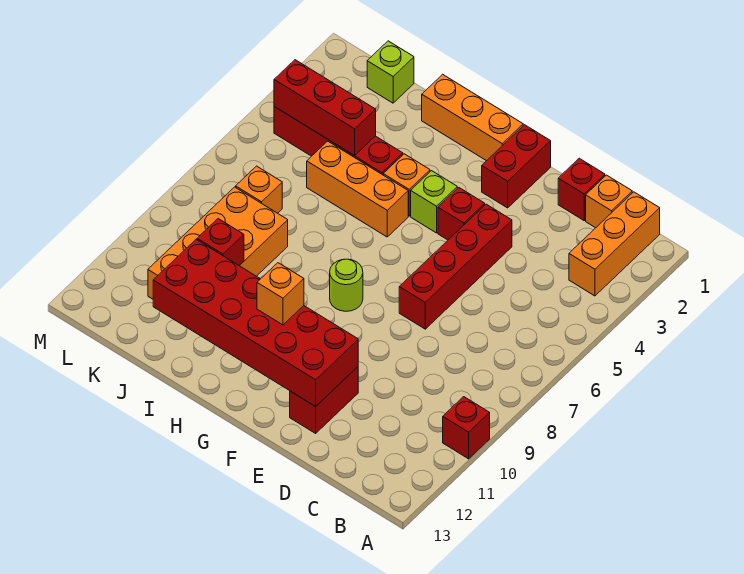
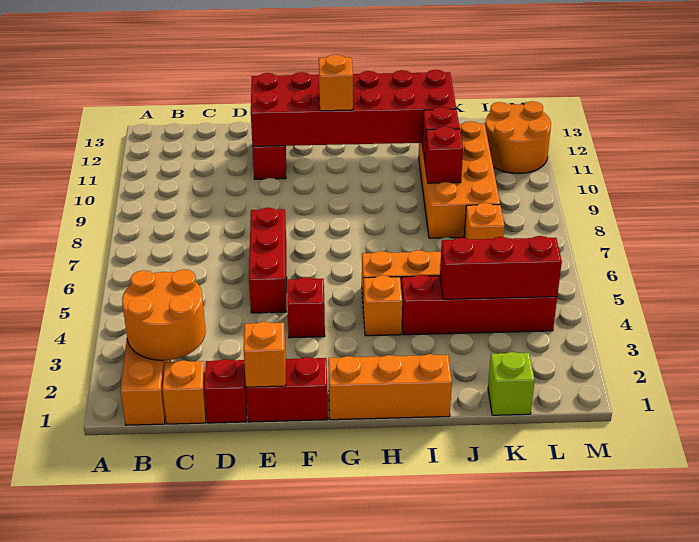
red 1x1 brick [443,397,490,459] -> red 1x1 brick moved to [425,127,463,183]
none -> orange 2x2 round brick [122,269,206,360]
none -> orange 1x1 brick [244,322,286,387]
red 1x4 brick [399,204,512,329] -> red 1x3 brick [249,208,287,313]
red 1x2 brick [482,125,551,208] -> red 1x2 brick turned to [246,357,328,422]
lime 1x1 brick [411,171,457,233] -> none
lime 1x1 round brick [330,259,363,311] -> none
none -> orange 2x2 round brick [485,101,551,173]

